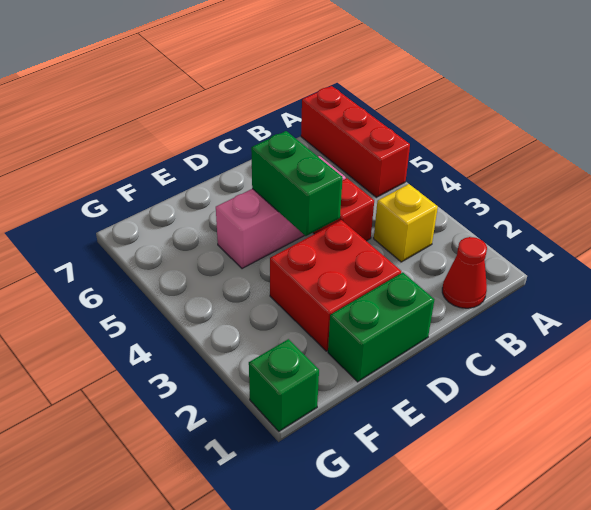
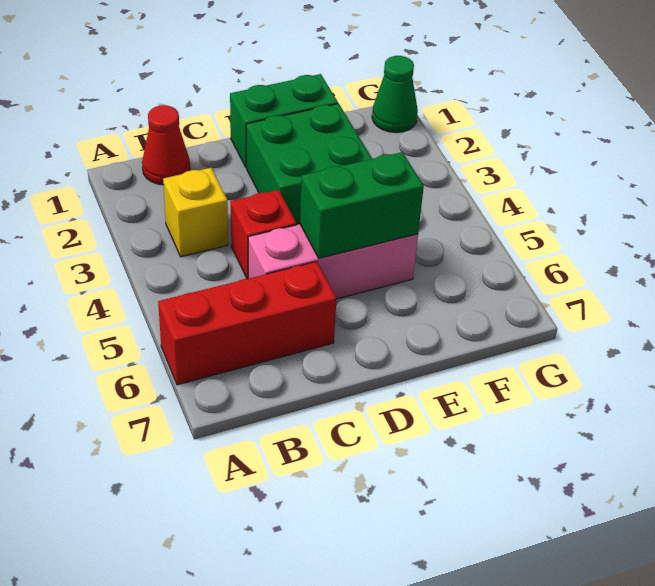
red 1x3 brick [301,86,410,197] -> red 1x3 brick turned to [158,262,337,385]
red 2x2 brick [270,220,401,351] -> green 2x2 brick [246,104,372,225]
green 1x2 brick [251,131,343,236] -> green 1x2 brick turned to [300,152,424,258]
green 1x1 brick [249,339,319,431] -> green 1x1 cone [372,56,418,133]

